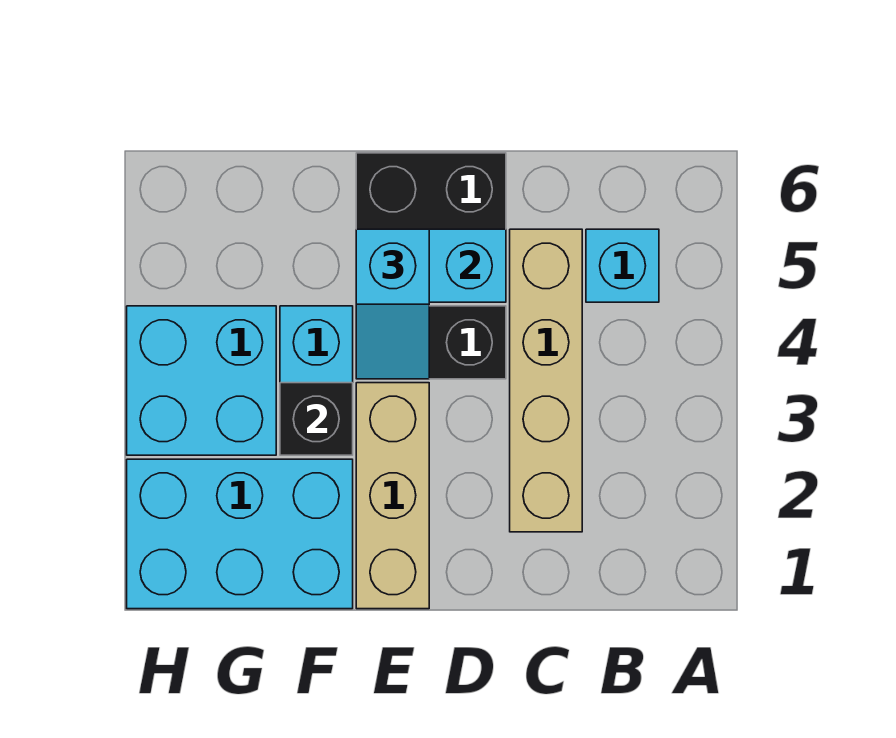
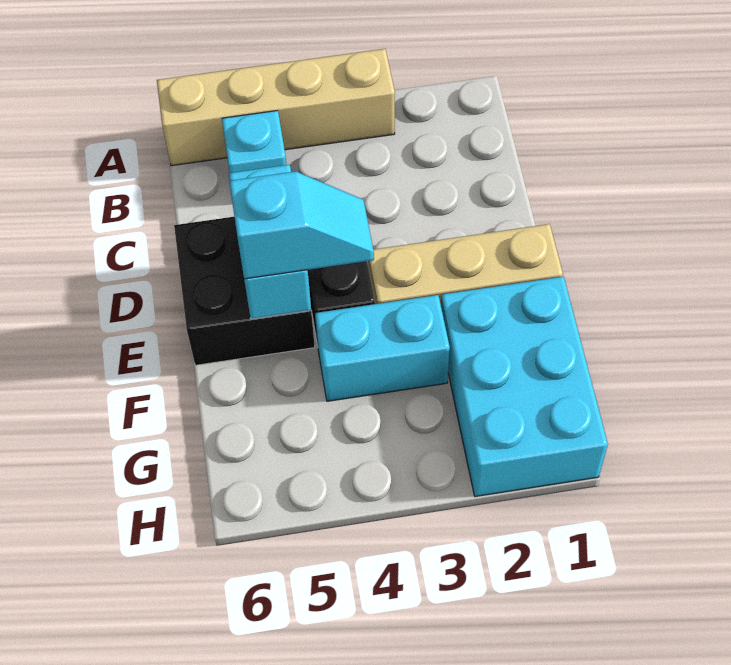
tan 1x4 brick [510,229,582,532] -> tan 1x4 brick moved to [157,49,395,166]
black 1x1 brick [280,383,353,455] -> none
cyan 2x2 brick [127,306,276,455] -> none

